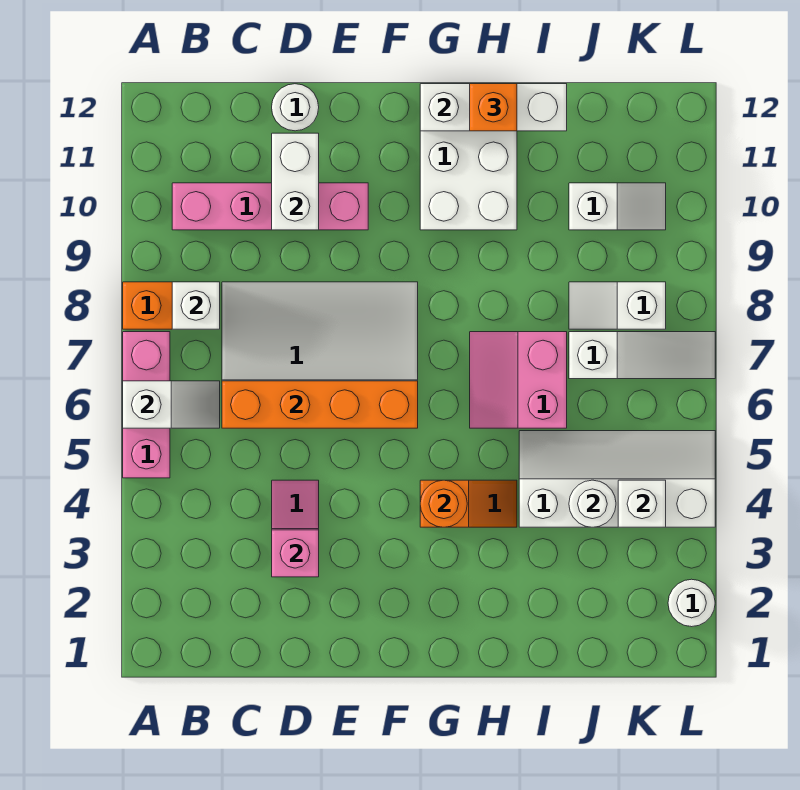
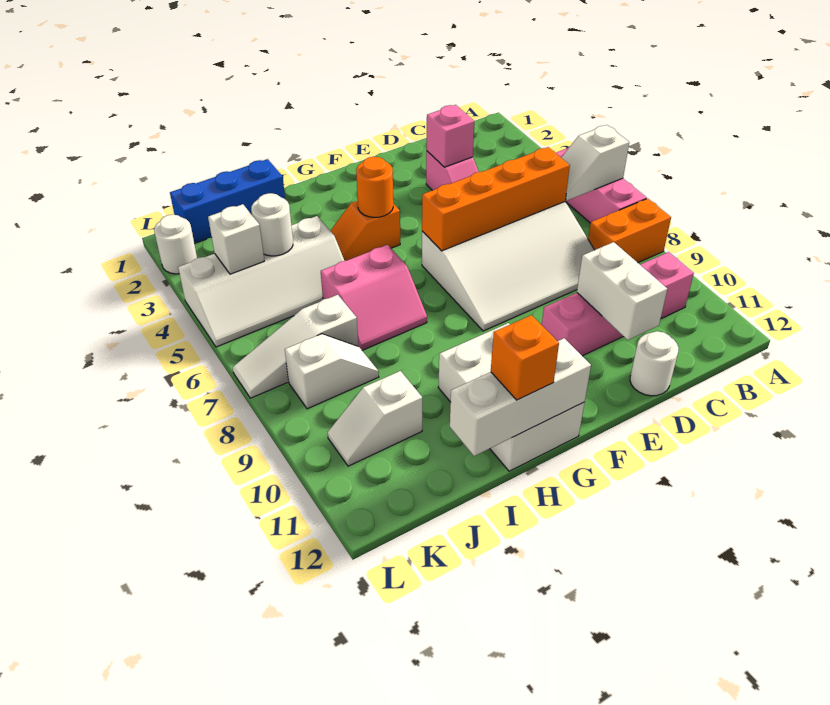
white 1x1 brick [172,282,220,329] -> none
pink 2x2 slope [470,332,567,428] -> pink 2x2 slope turned to [321,245,427,350]
none -> blue 1x3 brick [170,159,285,244]

